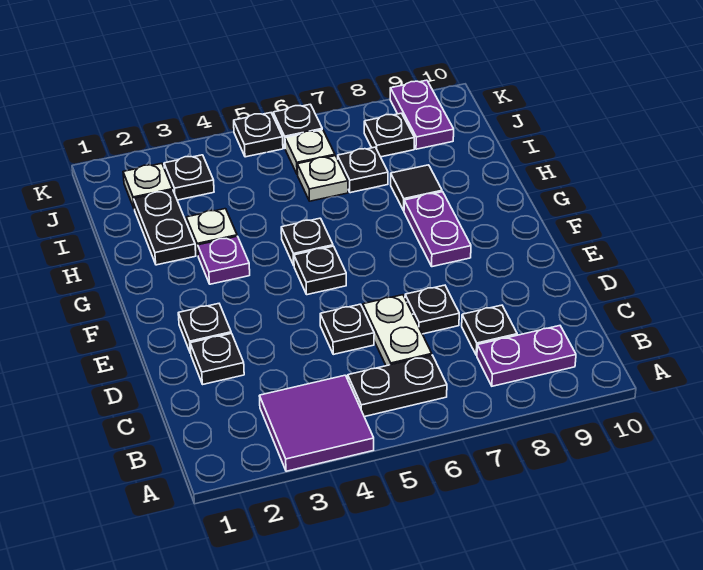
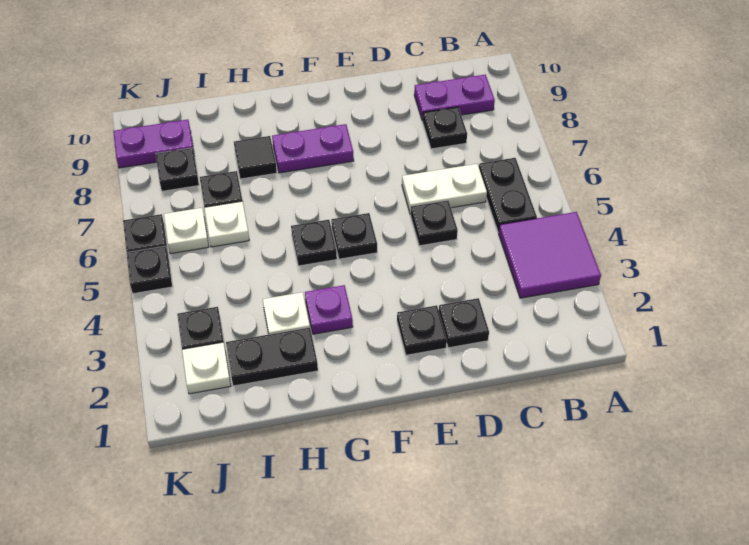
purple 1x2 plate [477,326,576,386] -> purple 1x2 plate turned to [414,75,495,121]
black 1x1 plate [405,285,459,334] -> none

